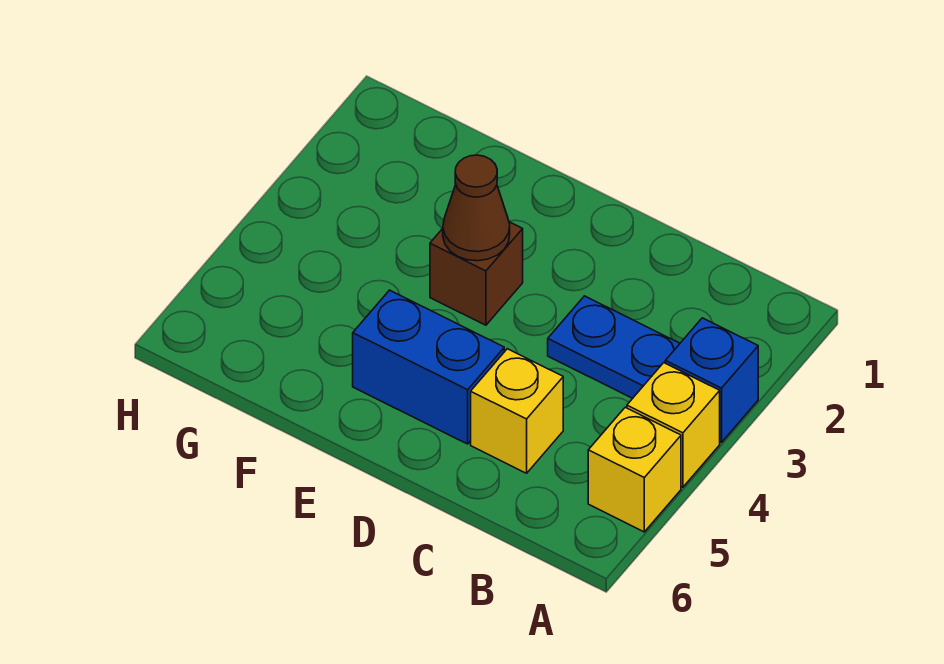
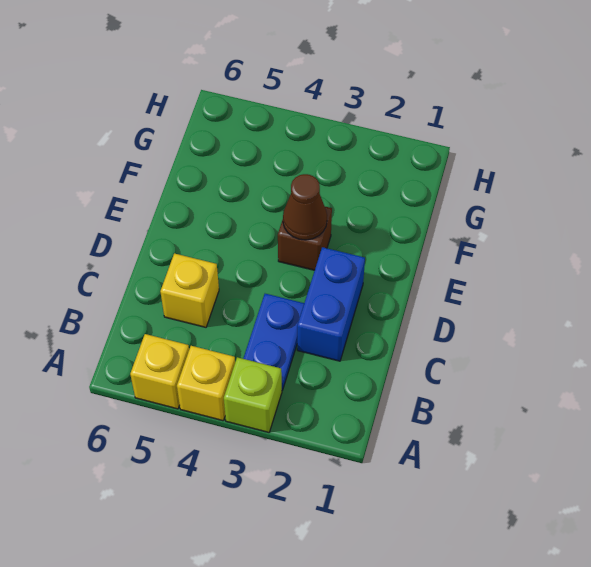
blue 1x1 brick [665,318,758,442] -> lime 1x1 brick [224,357,282,432]
blue 1x2 brick [353,290,504,444] -> blue 1x2 brick moved to [297,247,365,361]

